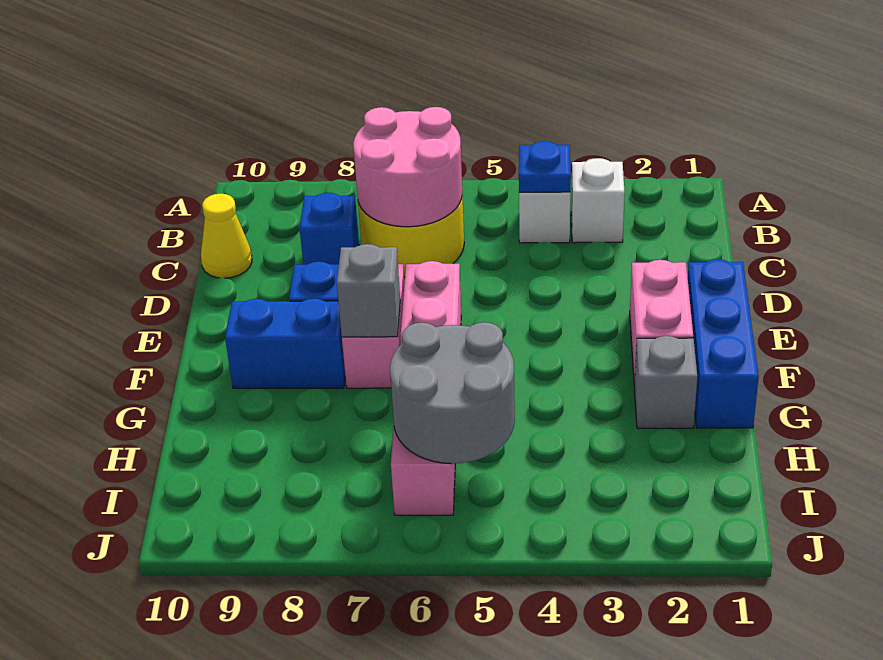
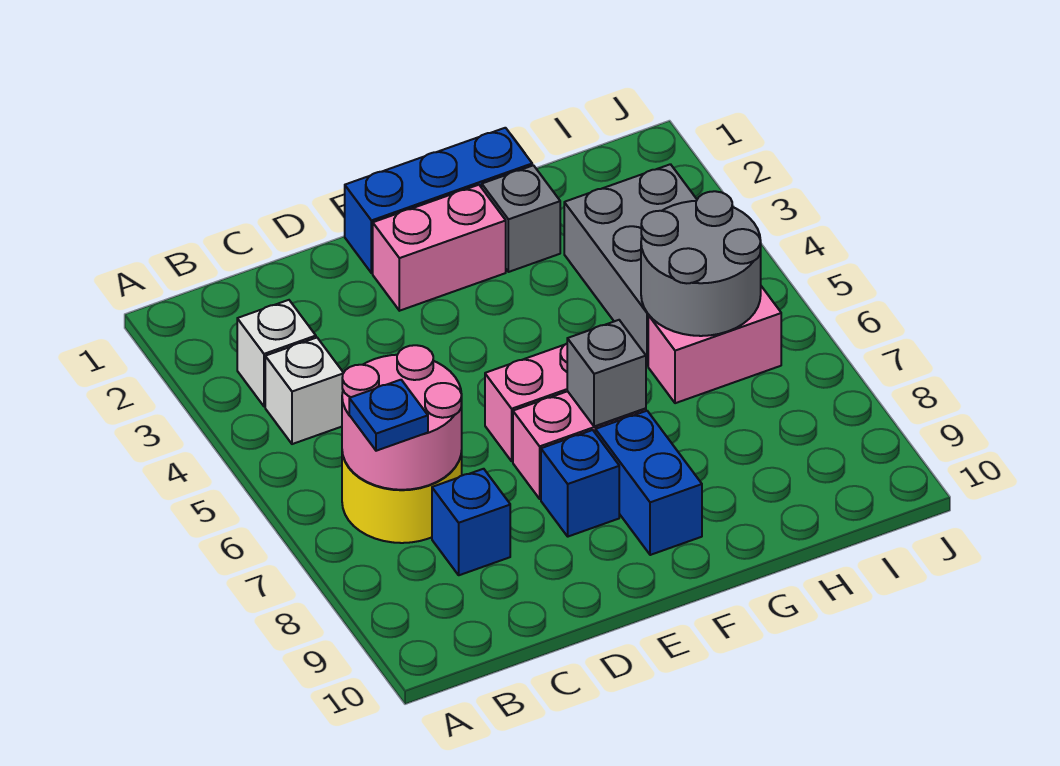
blue 1x1 plate [519,141,571,192] -> blue 1x1 plate moved to [349,380,428,451]
yellow 1x1 cone [201,194,252,278] -> none
none -> grey 2x3 brick [564,164,697,366]

